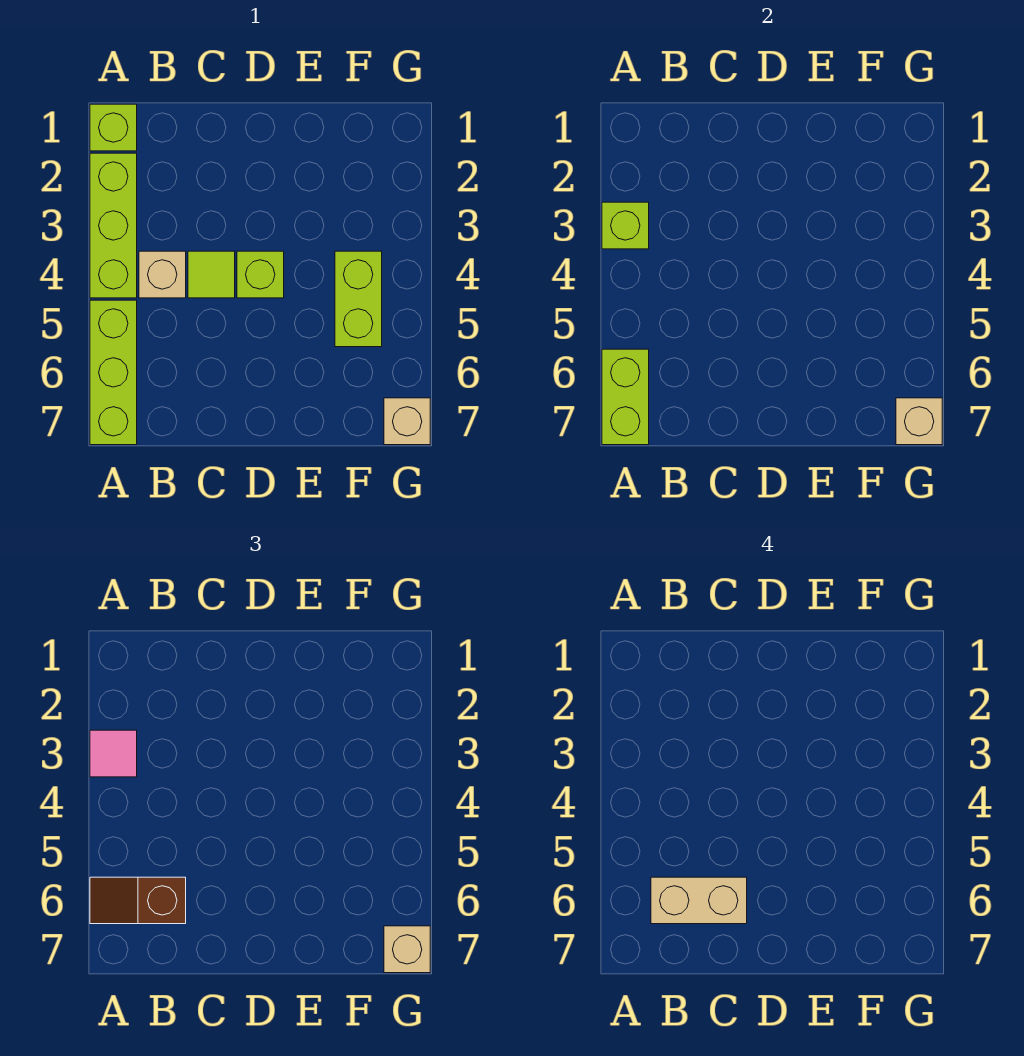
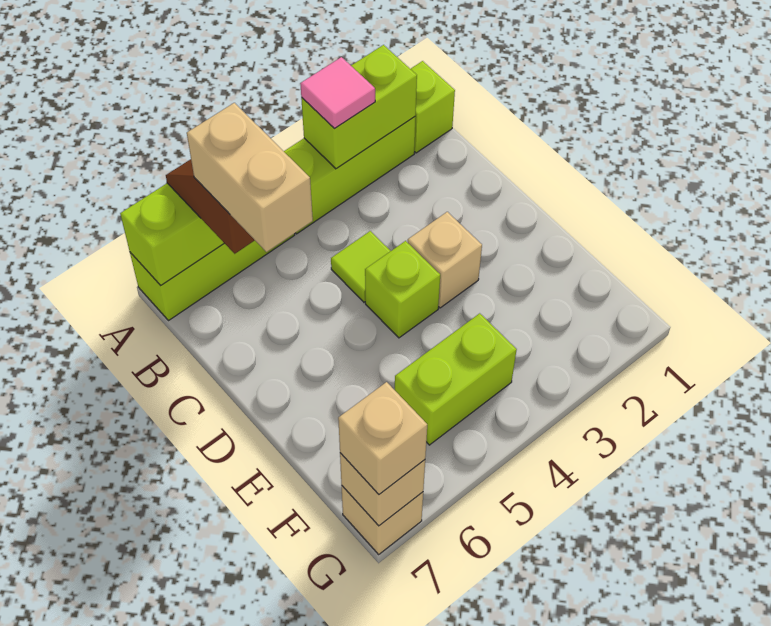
lime 1x1 brick [602,202,649,249] -> lime 1x2 brick [301,45,417,169]
tan 1x1 brick [139,251,186,298] -> tan 1x1 brick moved to [408,212,482,308]

